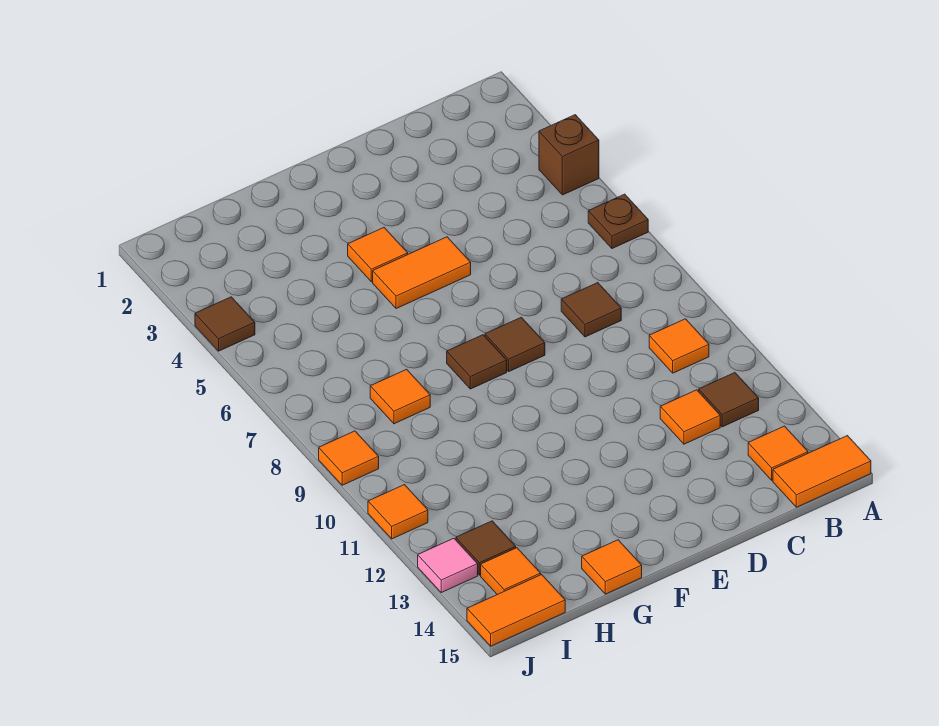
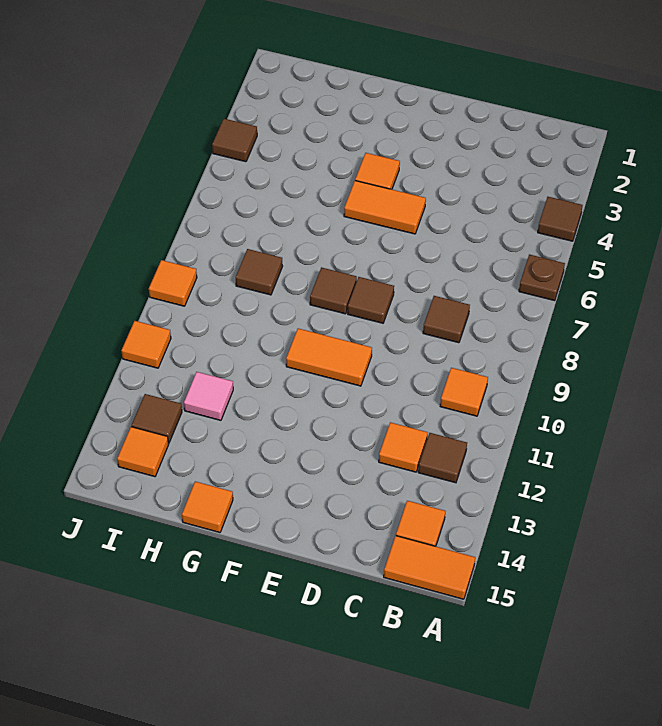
brown 1x1 brick [539,115,599,195] -> brown 1x1 tile [538,197,583,241]
orange 1x1 tile [370,369,430,424] -> brown 1x1 tile [236,249,283,295]
orange 1x2 tile [467,575,565,646] -> orange 1x2 tile moved to [286,328,372,386]
pink 1x1 tile [418,538,478,592] -> pink 1x1 tile moved to [184,372,233,420]

